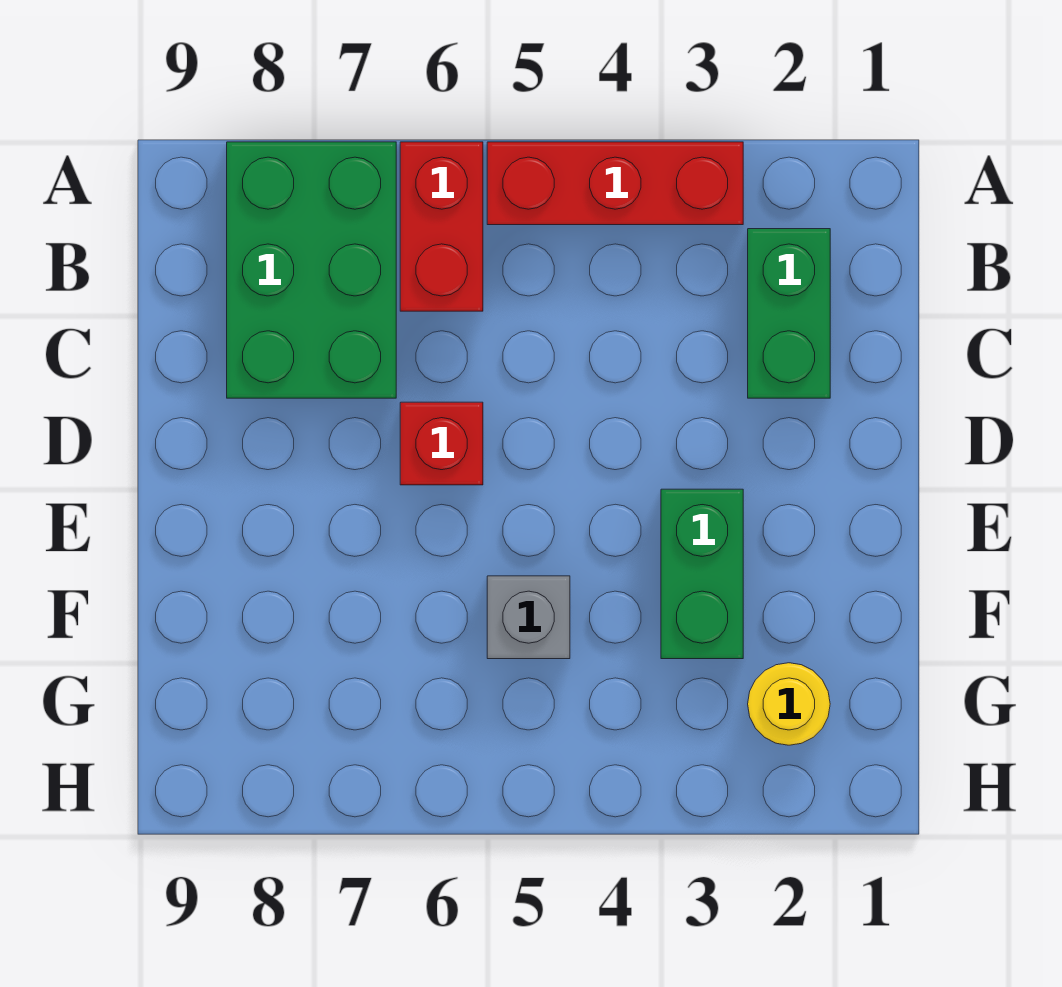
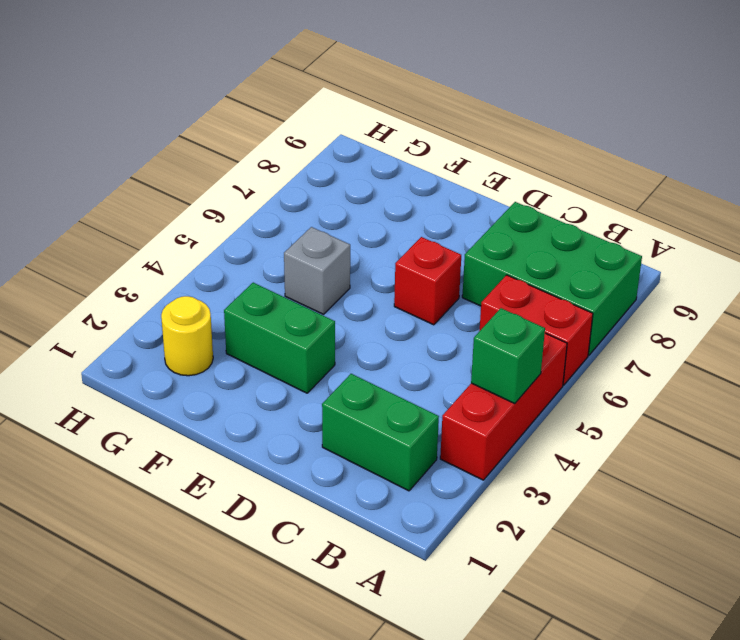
none -> green 1x1 brick [471,308,545,404]

